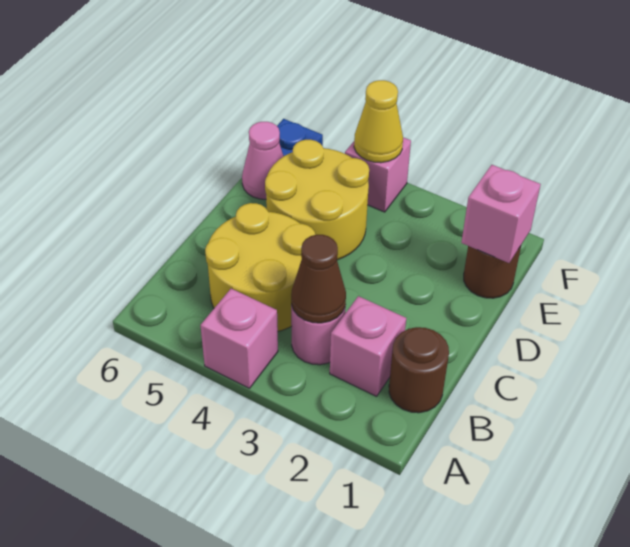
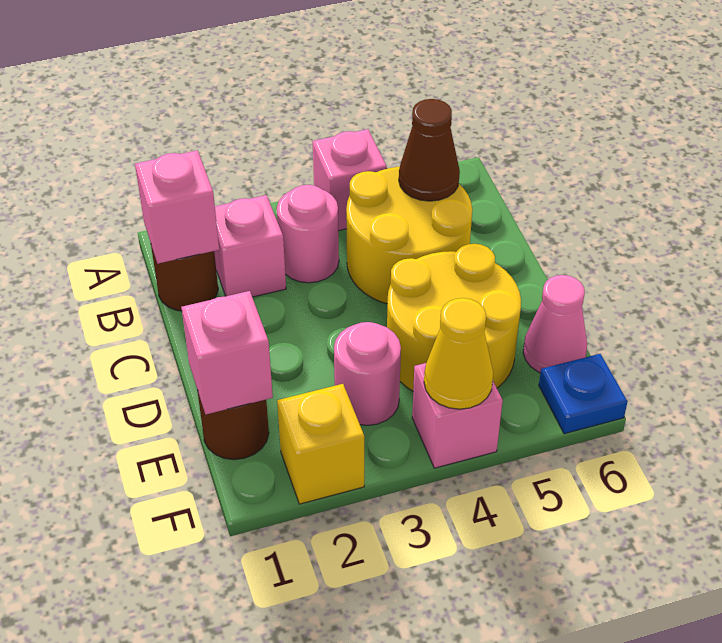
none -> pink 1x1 brick [135,150,219,264]
brown 1x1 cone [291,235,346,323] -> brown 1x1 cone moved to [399,99,460,201]
none -> pink 1x1 round brick [334,322,401,425]
none -> yellow 1x1 brick [277,384,364,504]

